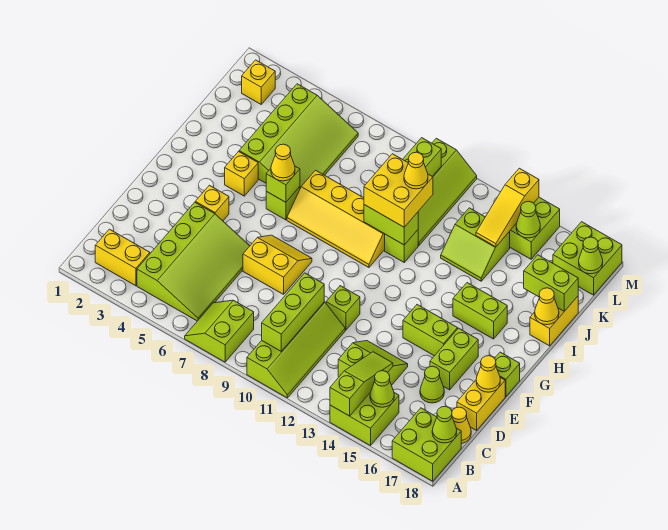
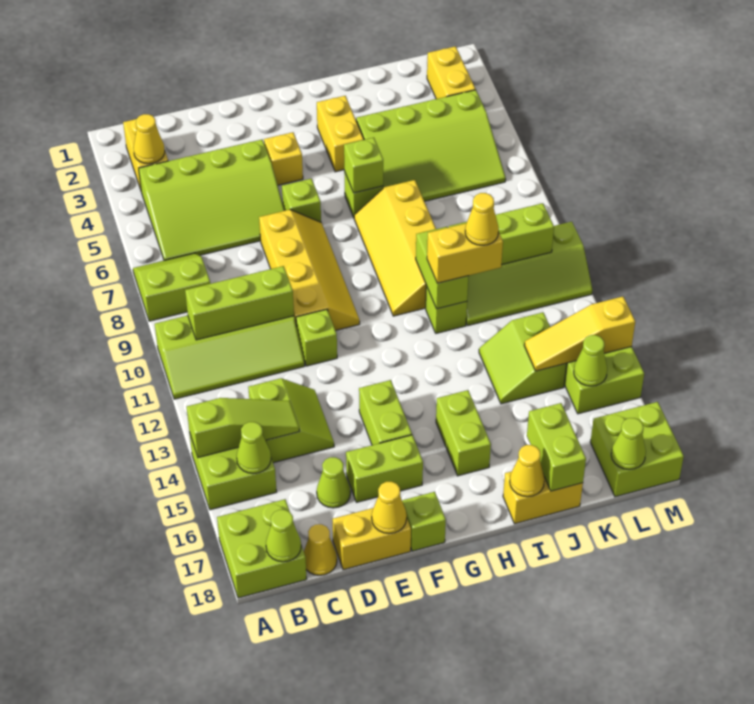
yellow 2x2 slope [243,235,312,294] -> yellow 2x4 slope [259,210,360,331]
none -> lime 1x1 brick [282,179,321,222]
yellow 1x1 brick [225,152,258,196] -> yellow 1x2 brick [317,96,364,172]
yellow 1x1 cone [271,144,295,181] -> yellow 1x1 cone moved to [133,114,165,164]
yellow 2x2 brick [364,154,433,227] -> yellow 1x2 brick [427,223,503,283]
yellow 1x1 brick [242,60,275,104] -> yellow 1x2 brick [427,46,476,99]

